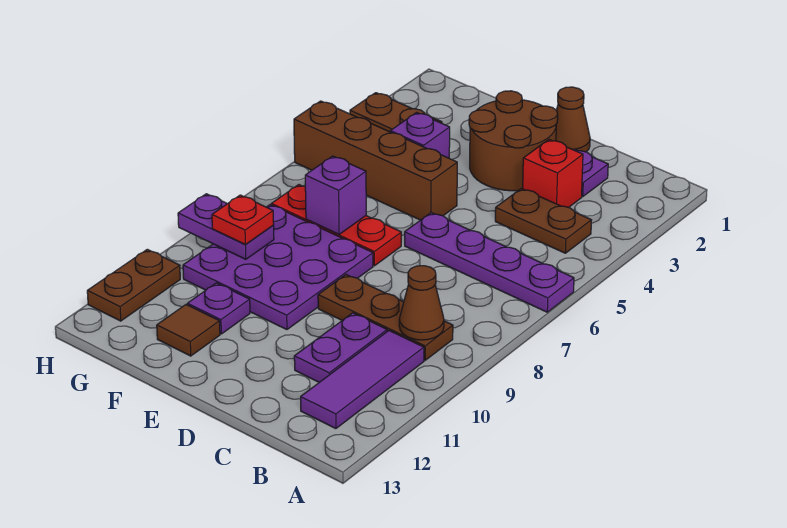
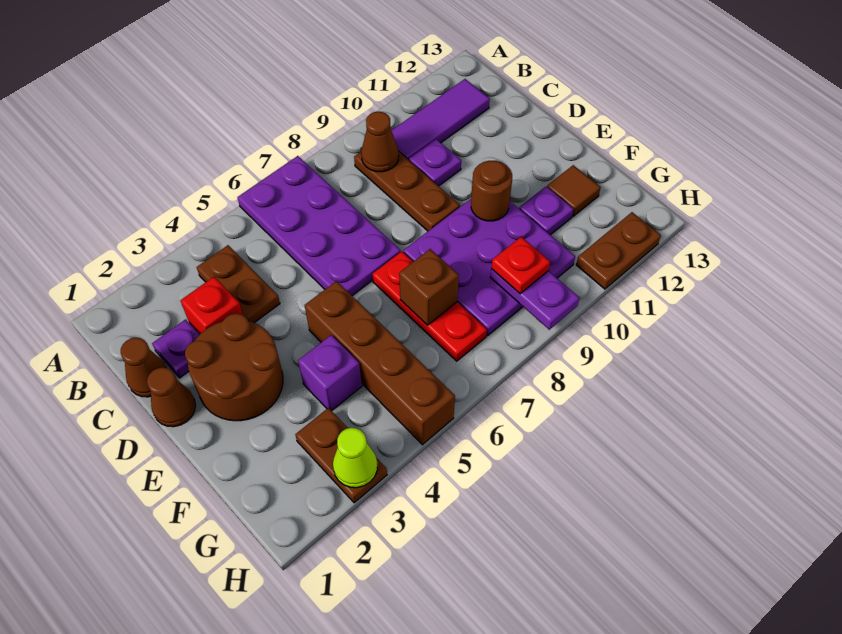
purple 1x4 plate [405,213,574,312] -> purple 2x4 plate [238,156,401,296]
none -> brown 1x1 cone [121,338,167,397]
purple 1x2 plate [294,313,387,382] -> purple 1x1 plate [409,139,461,186]
none -> brown 1x1 round brick [471,161,512,221]
purple 1x1 brick [305,156,366,235] -> brown 1x1 brick [399,249,459,325]
none -> lime 1x1 cone [333,428,377,488]

